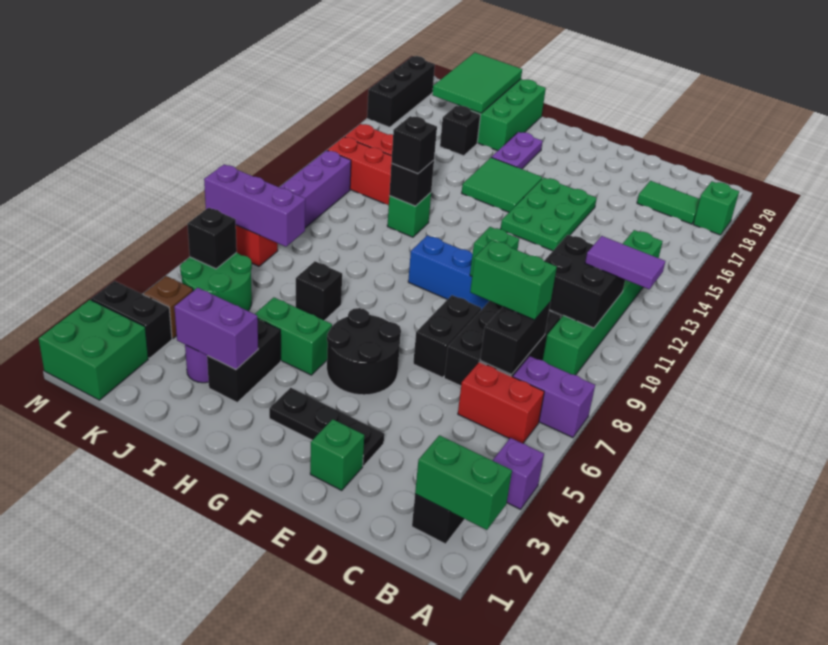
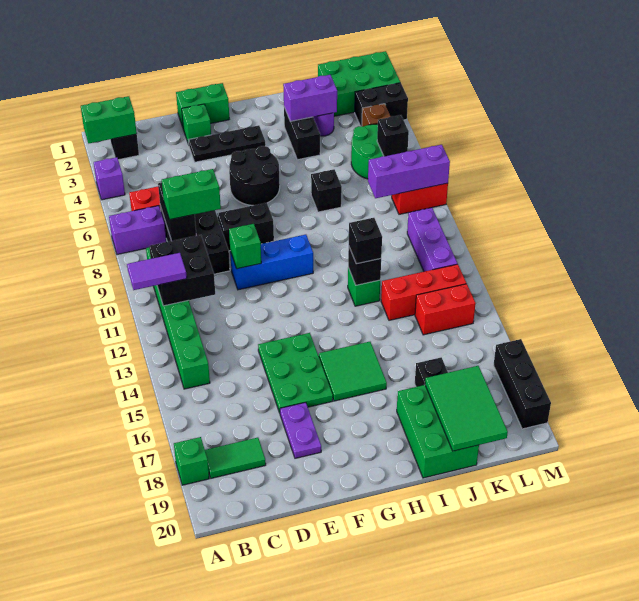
black 1x2 brick [413,295,481,377] -> black 1x2 brick turned to [217,203,274,251]
green 1x2 brick [255,297,332,375] -> green 1x2 brick moved to [176,83,229,127]
purple 1x2 plate [492,132,543,169] -> purple 1x2 plate moved to [280,402,321,458]
green 2x2 brick [39,300,148,400] -> green 2x3 brick [318,51,400,116]

